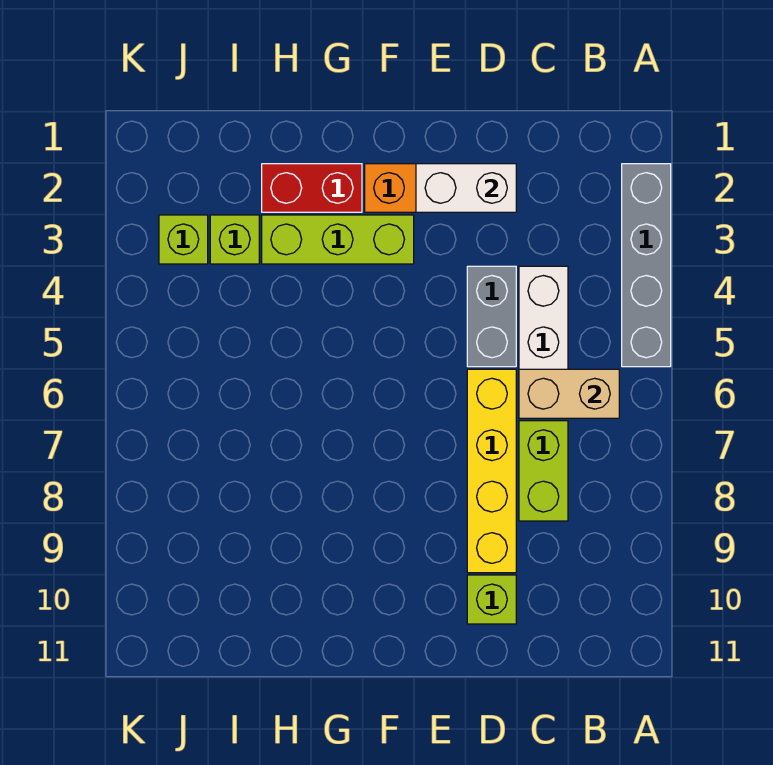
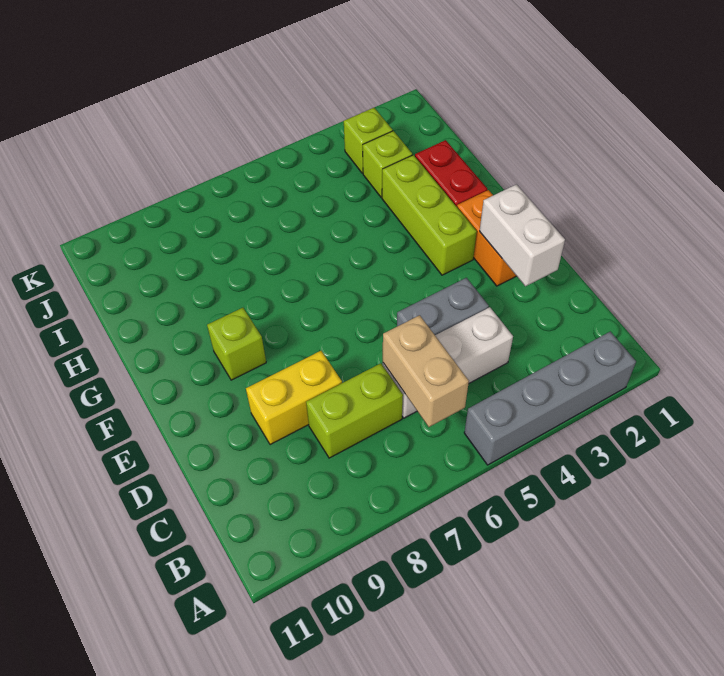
yellow 1x4 brick [467,369,516,573] -> yellow 1x2 brick [246,351,342,445]
lime 1x1 brick [467,575,516,624] -> lime 1x1 brick moved to [207,308,266,380]

